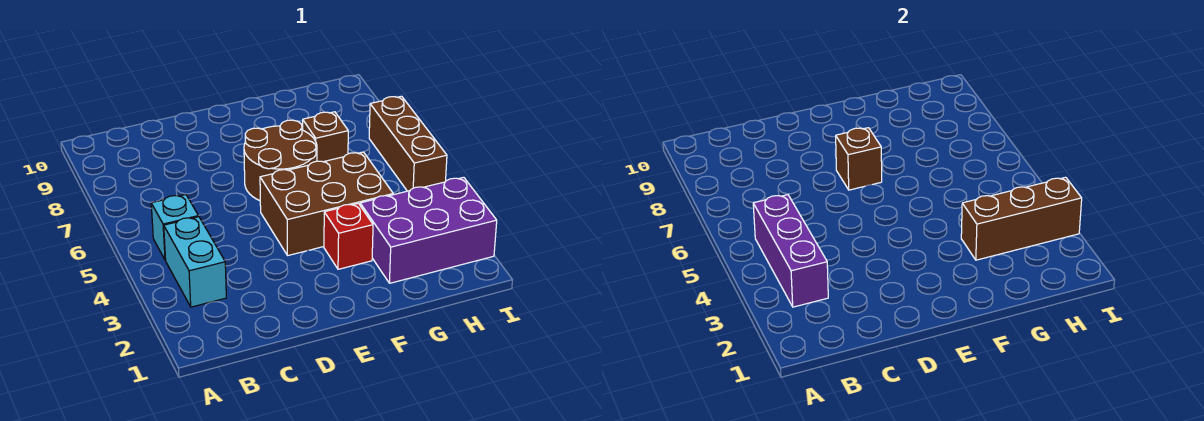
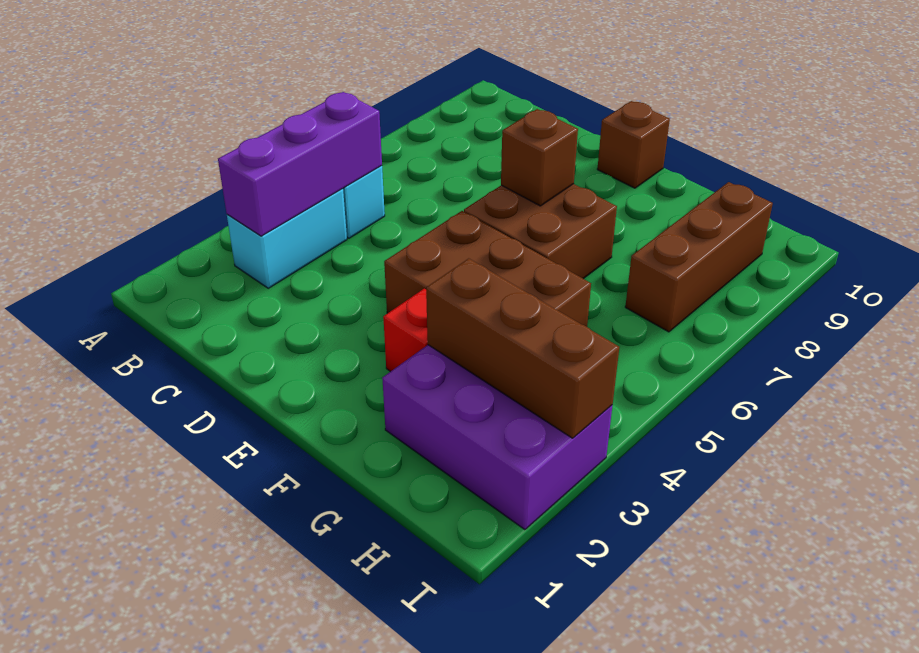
brown 2x2 round brick [244,120,317,201] -> brown 2x2 brick [464,184,617,279]
brown 1x1 brick [303,112,348,162] -> brown 1x1 brick moved to [597,101,670,188]
brown 1x3 brick [369,96,447,191] -> brown 1x3 brick moved to [625,182,773,332]

